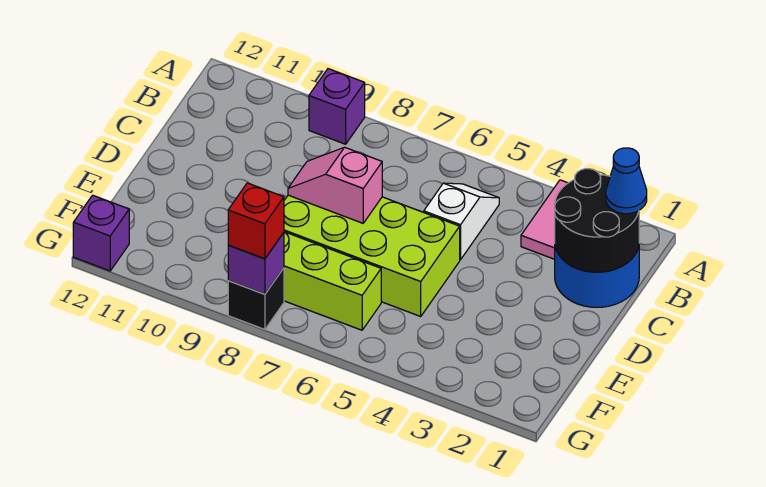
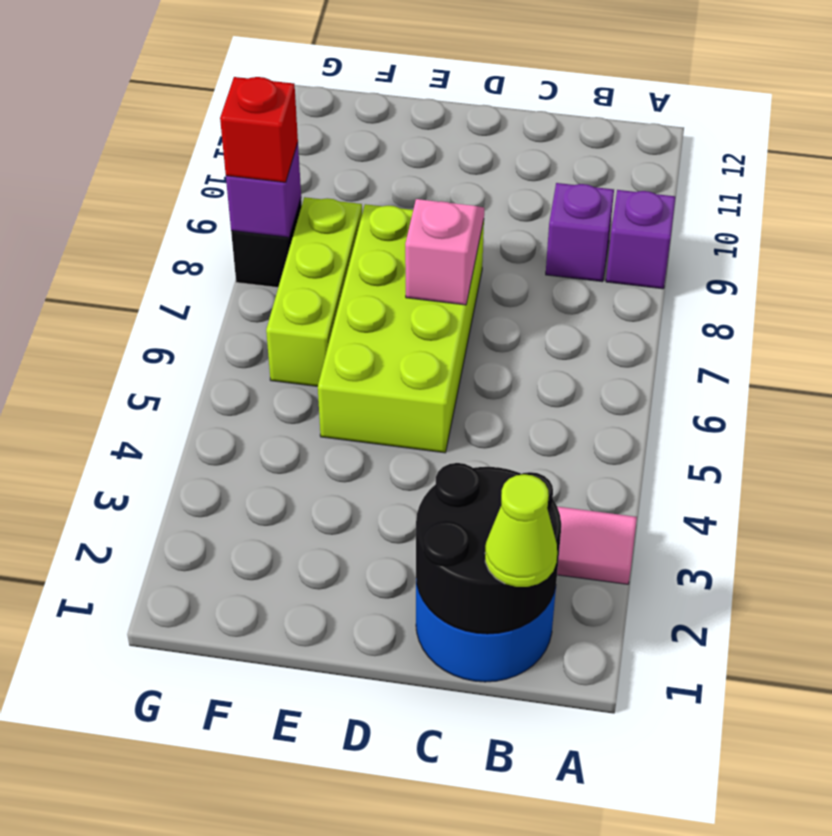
blue 1x1 cone [606,148,647,214] -> lime 1x1 cone [485,474,557,587]
white 1x2 slope [424,183,499,260] -> none
purple 1x1 brick [73,195,129,271] -> purple 1x1 brick moved to [546,183,614,282]

